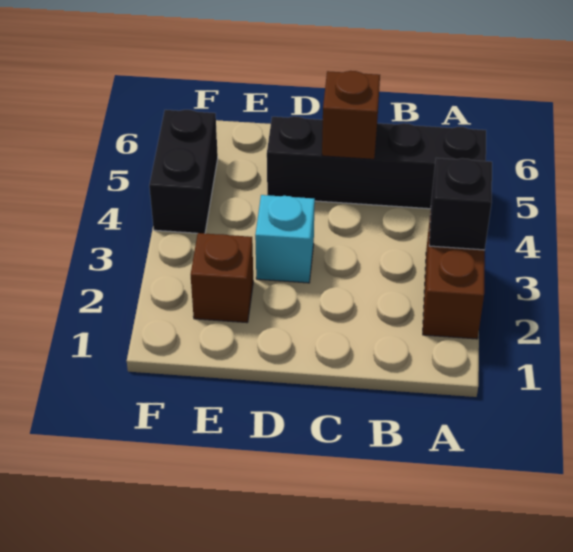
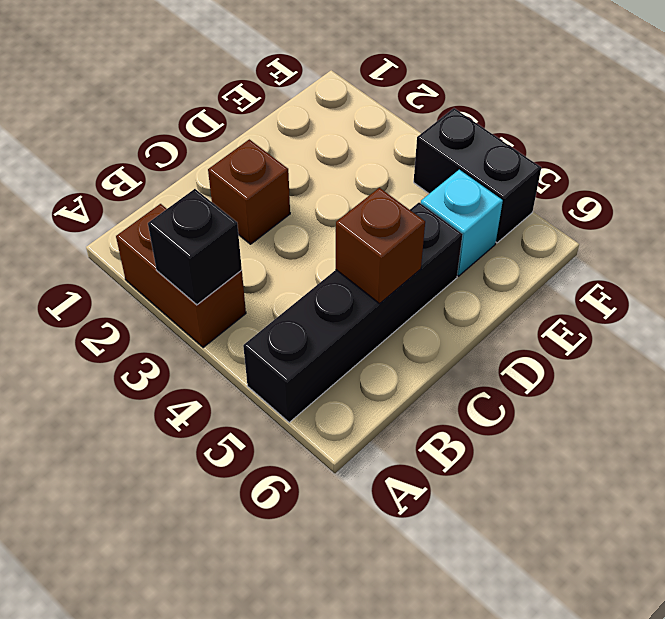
cyan 1x1 brick [255,195,315,283] -> cyan 1x1 brick moved to [421,170,503,276]
brown 1x1 brick [191,233,253,323] -> brown 1x1 brick moved to [208,139,290,244]

